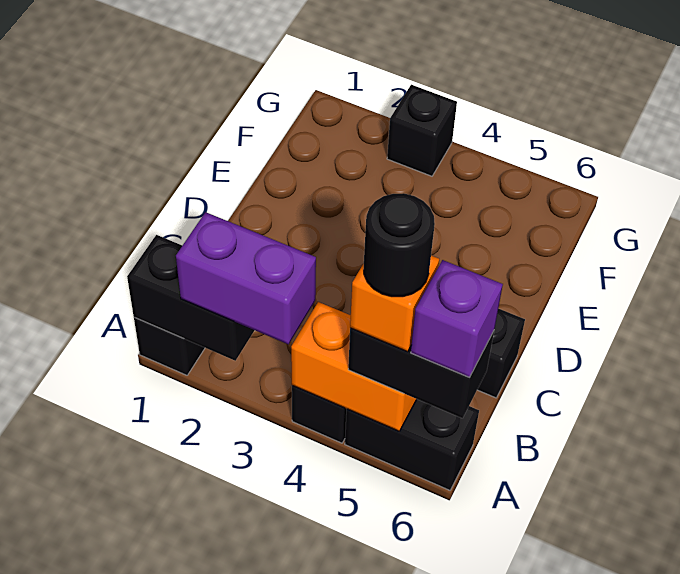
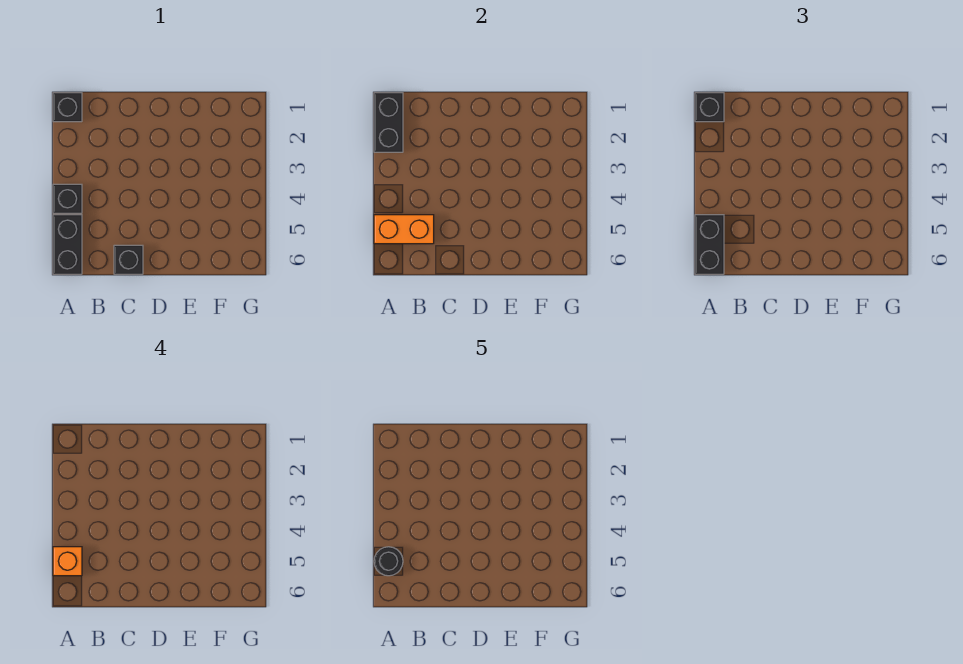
purple 1x2 brick [176,212,316,344] -> none
orange 1x2 brick [291,302,417,431] -> orange 1x2 brick turned to [374,215,434,244]
purple 1x1 brick [411,260,503,377] -> none
black 1x1 brick [387,85,457,176] -> black 1x1 brick moved to [695,93,724,122]

